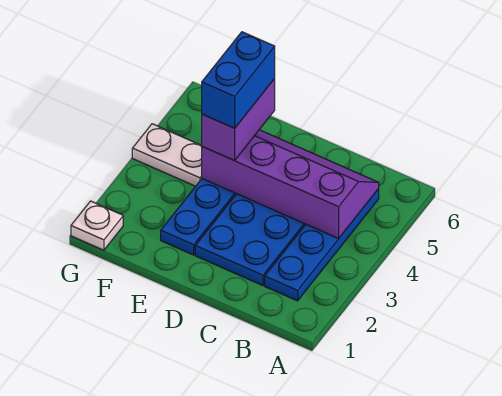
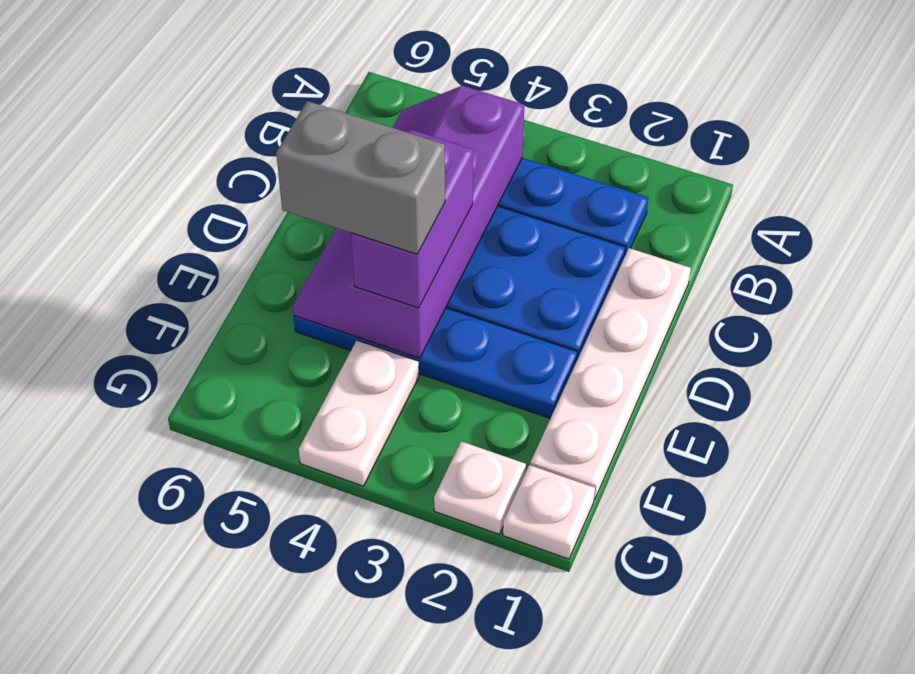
none -> white 1x4 plate [530,248,691,500]
purple 1x2 brick [202,79,275,160] -> purple 1x2 brick turned to [351,129,473,308]
blue 1x2 brick [202,32,275,128] -> grey 1x2 brick [276,101,445,254]
none -> white 1x1 plate [434,441,526,534]

